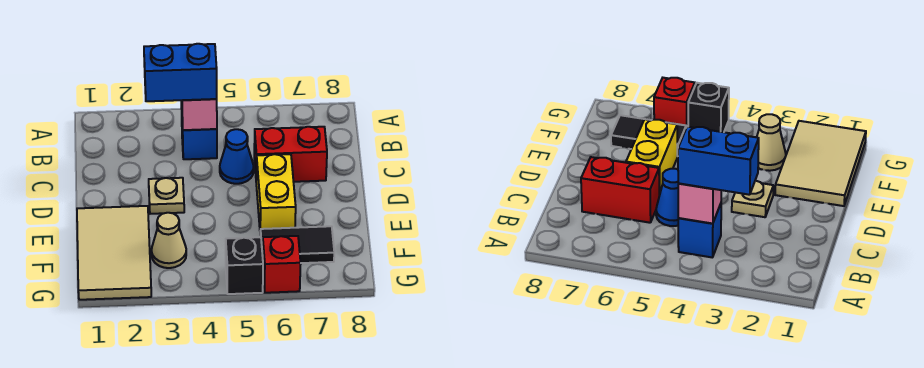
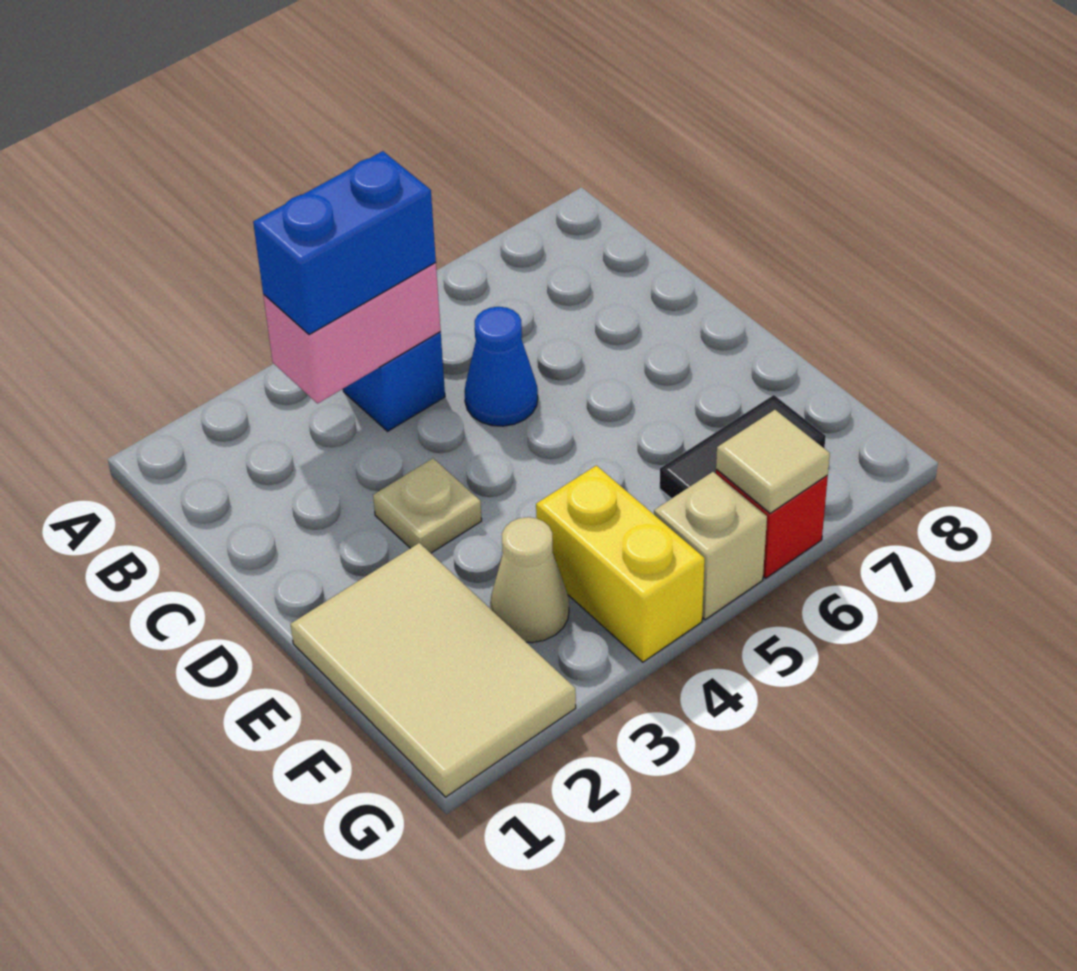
pink 1x1 brick [181,99,217,130] -> pink 1x2 brick [263,263,441,404]
red 1x2 brick [254,127,327,182] -> none
yellow 1x2 brick [256,154,296,230] -> yellow 1x2 brick moved to [536,465,705,662]
black 1x1 brick [226,237,263,294] -> tan 1x1 brick [654,472,767,620]
none -> tan 1x1 tile [716,410,830,513]

